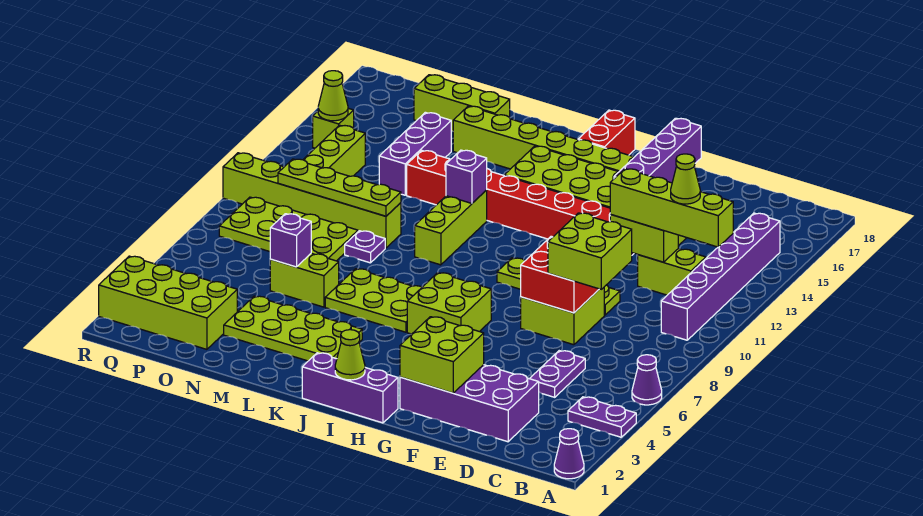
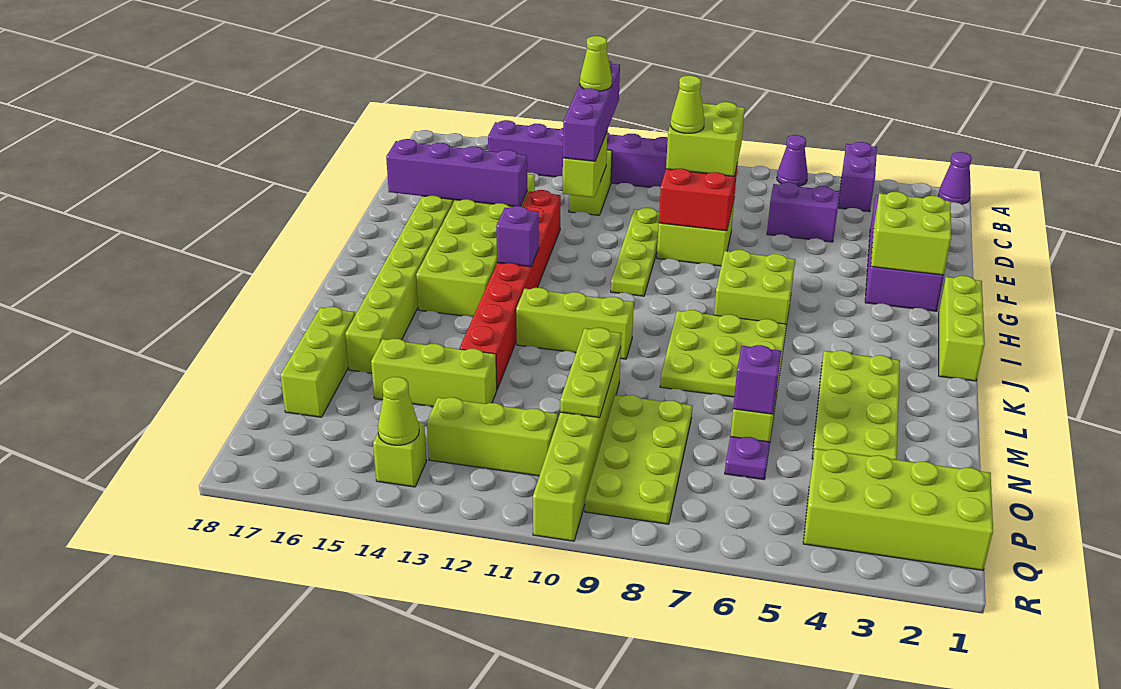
purple 1x2 plate [568,397,636,437] -> purple 1x2 brick [838,142,877,212]
lime 1x4 brick [610,169,733,247] -> purple 1x4 brick [563,61,620,161]
purple 1x2 plate [530,351,585,397] -> purple 1x2 brick [767,182,840,242]
purple 1x3 brick [302,353,398,423] -> lime 1x3 brick [939,276,985,381]
lime 1x1 cone [335,330,365,380] -> lime 1x1 cone moved to [671,76,704,133]
red 1x2 brick [578,110,635,155] -> none
lime 2x3 plate [325,269,422,332] -> lime 3x3 plate [660,310,787,397]
purple 1x1 brick [446,150,487,203] -> purple 1x1 brick moved to [496,206,539,267]
purple 1x1 plate [345,231,385,263] -> purple 1x1 plate moved to [725,436,770,480]
lime 1x4 plate [278,159,401,216] -> lime 1x3 plate [560,328,621,418]
purple 1x3 brick [379,112,451,195] -> lime 1x3 brick [371,339,497,407]
lime 2x4 brick [99,256,237,349] -> lime 2x4 brick turned to [803,449,993,570]

